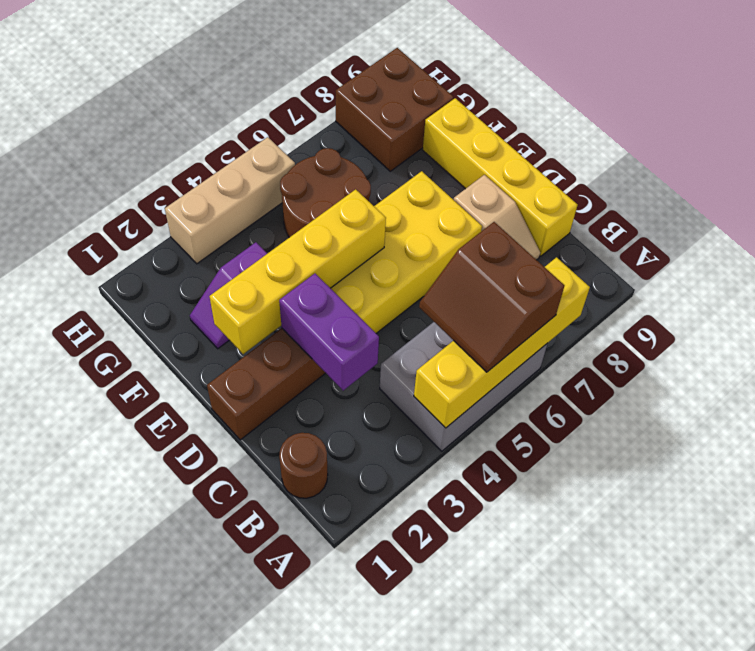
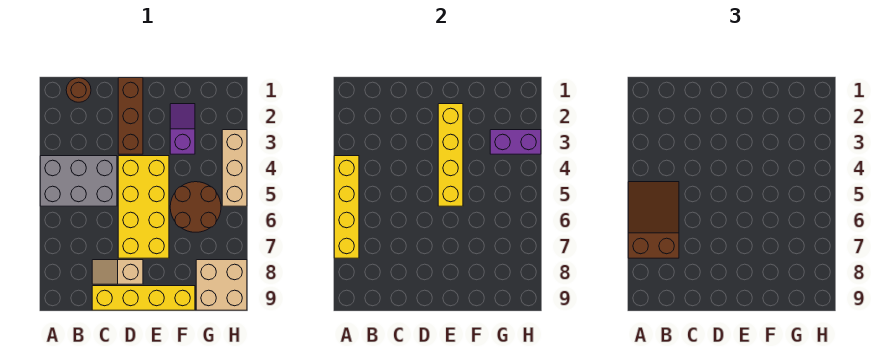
grey 2x3 brick [380,322,547,451] -> grey 2x3 brick turned to [40,156,117,206]
brown 2x2 slope [419,222,564,372] -> brown 2x3 slope [628,182,679,258]
purple 1x2 brick [279,274,379,391] -> purple 1x2 brick moved to [490,130,541,154]
brown 2x2 brick [336,48,454,171] -> tan 2x2 brick [196,260,247,310]

